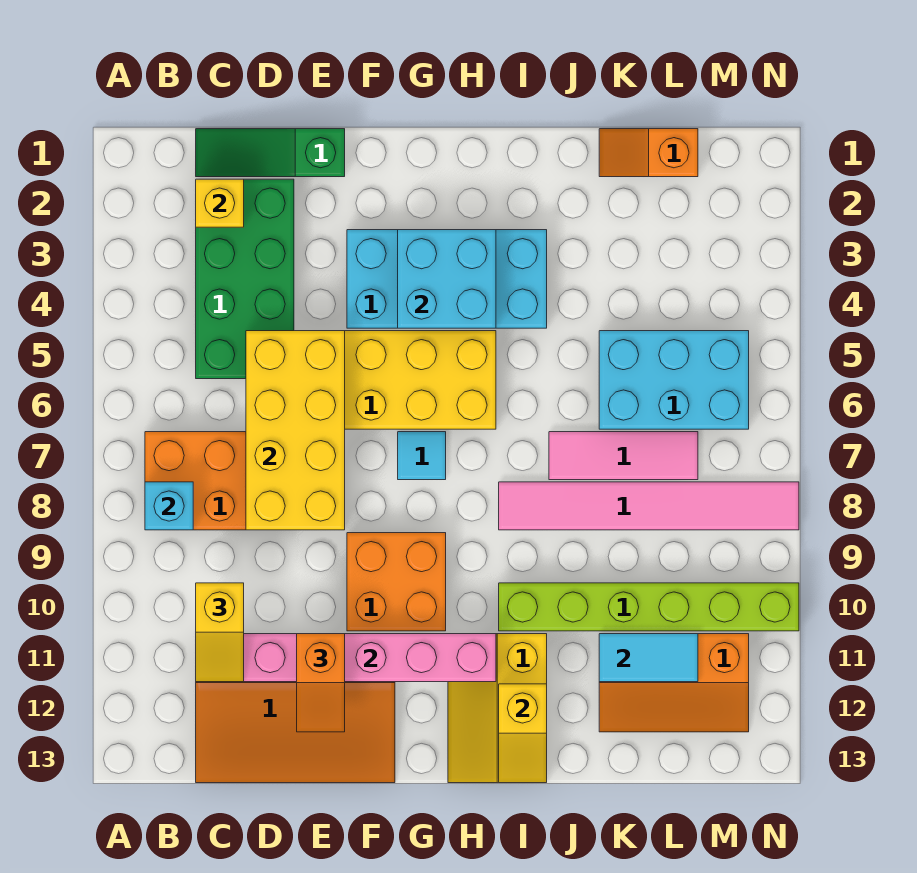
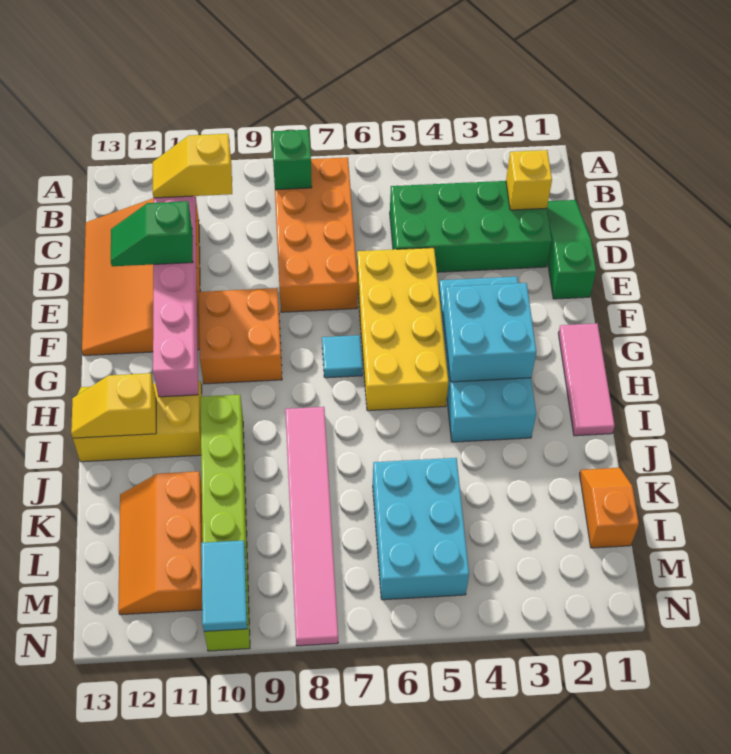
cyan 1x1 brick [145,482,193,530] -> green 1x1 brick [272,130,312,190]
yellow 2x4 brick [246,331,345,530] -> none
orange 1x2 slope [297,634,345,732] -> green 1x2 slope [111,201,193,266]
pink 1x3 tile [549,432,698,480] -> pink 1x3 tile moved to [558,324,615,436]
cyan 1x2 tile [599,634,698,682] -> cyan 1x2 tile moved to [201,541,247,631]

